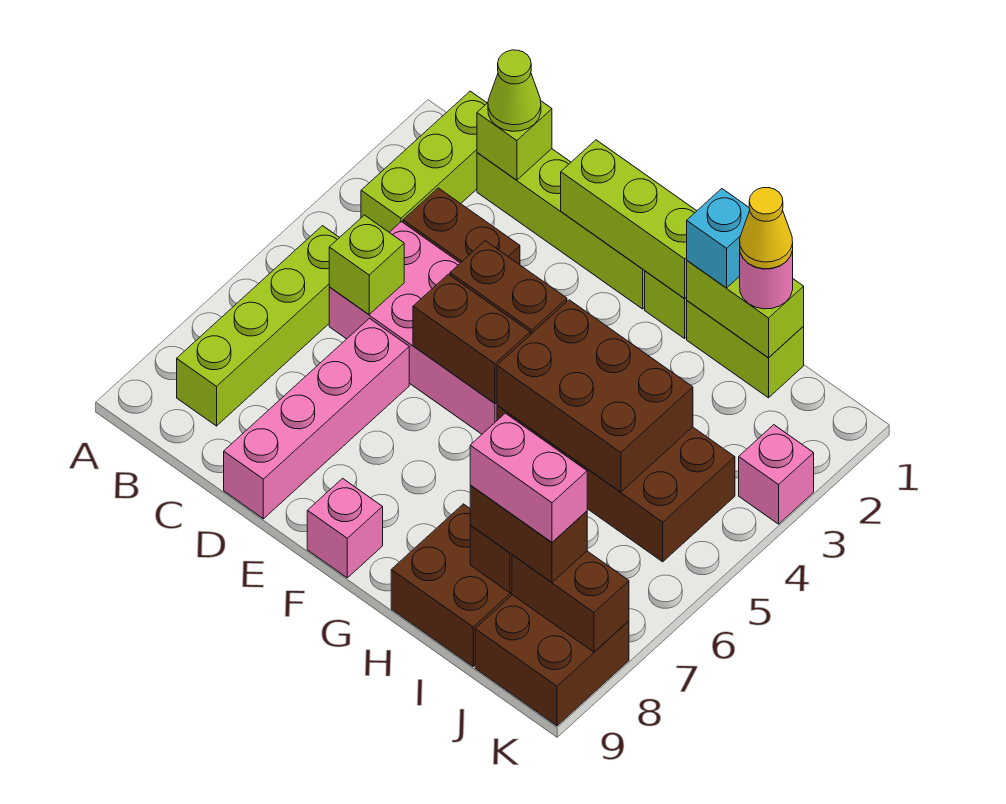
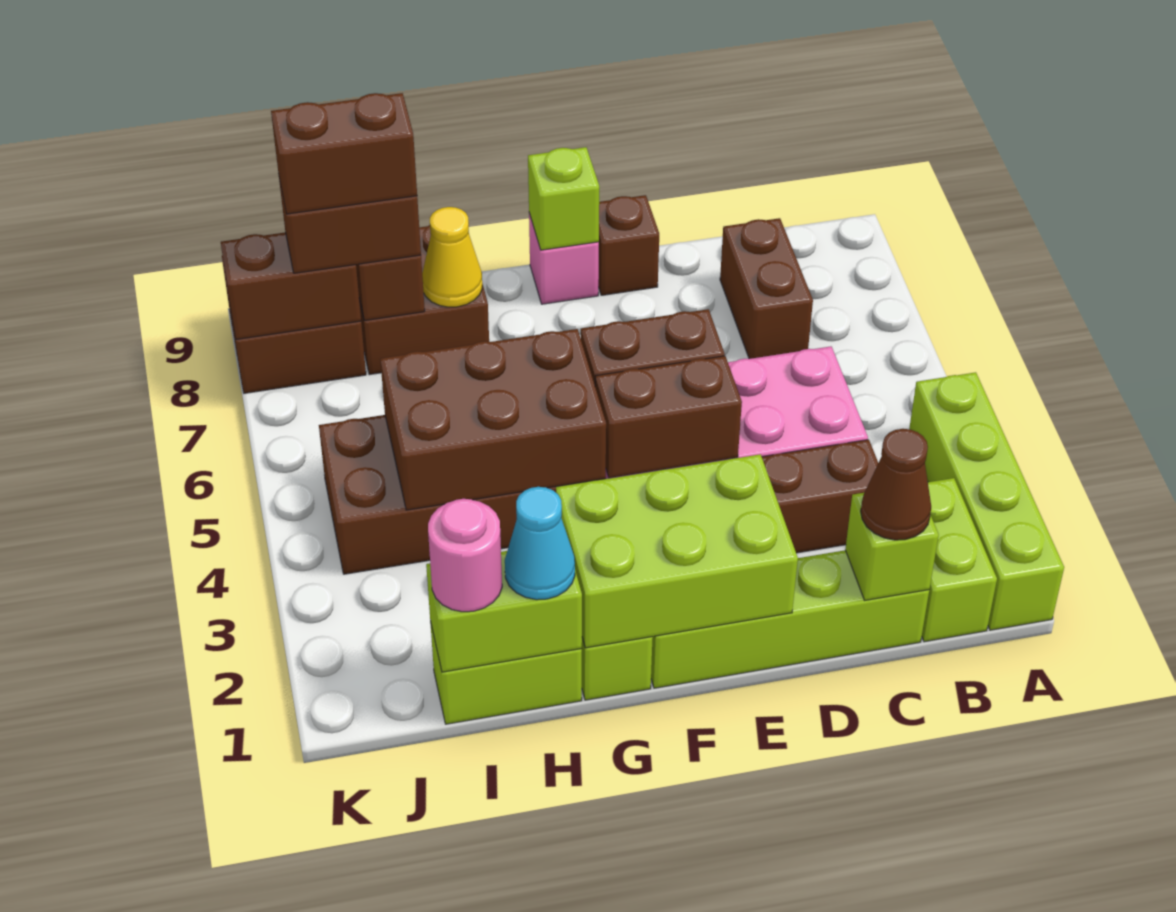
lime 1x3 brick [361,91,487,232] -> lime 1x2 brick [922,478,997,642]
lime 1x4 brick [177,226,340,426] -> lime 1x4 brick moved to [909,372,1064,630]
lime 1x1 cone [488,50,541,131] -> brown 1x1 cone [861,429,931,540]
lime 1x1 brick [329,215,404,314] -> lime 1x1 brick moved to [528,147,599,250]
none -> brown 1x2 brick [720,218,813,359]
pink 1x4 brick [224,319,409,519] -> none
lime 1x3 brick [561,140,696,299] -> lime 2x3 brick [556,454,798,648]
none -> brown 1x1 brick [598,195,659,295]
cyan 1x1 brick [687,189,750,288] -> cyan 1x1 cone [505,487,575,600]
yellow 1x1 cone [740,188,793,269] -> yellow 1x1 cone moved to [422,207,482,307]
pink 1x2 brick [470,413,587,542] -> brown 1x2 brick [271,93,417,214]
pink 1x1 brick [739,425,814,524] -> none

